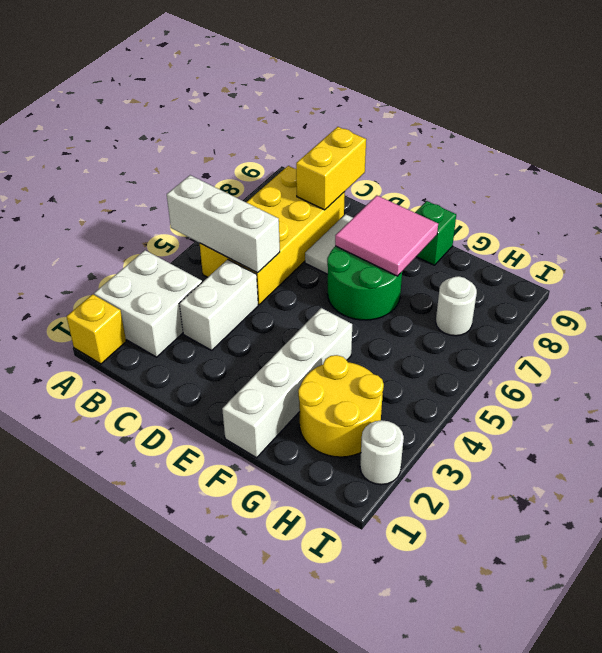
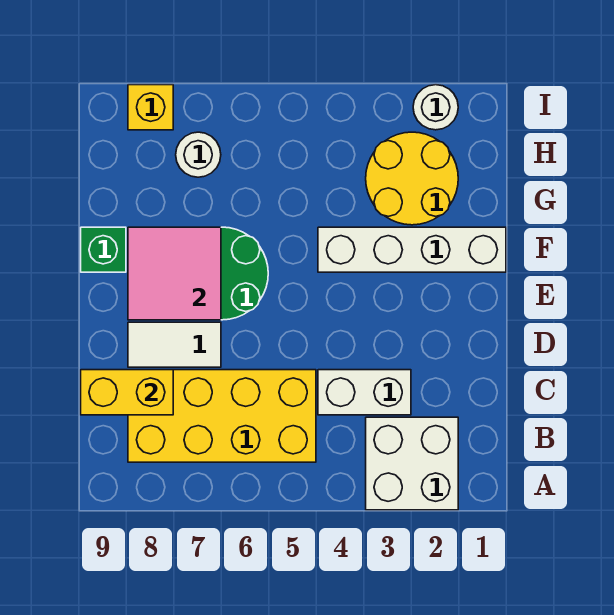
yellow 1x1 brick [67,294,126,364] -> yellow 1x1 brick moved to [128,85,173,130]
white 1x3 brick [167,175,280,273] -> none

